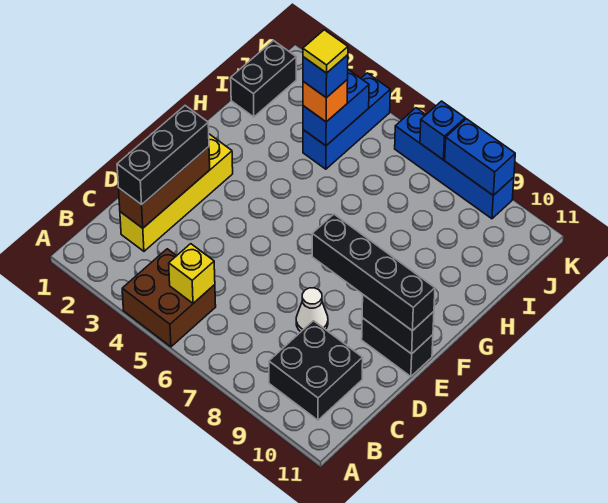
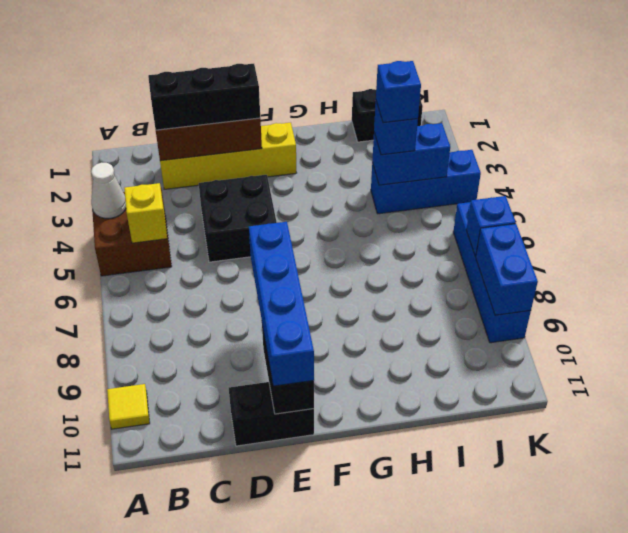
black 2x2 brick [269,321,363,420] -> black 2x2 brick moved to [199,175,277,262]
white 1x1 cone [296,288,328,332] -> white 1x1 cone moved to [91,163,126,218]
black 1x4 brick [312,214,435,331] -> blue 1x4 brick [249,222,314,386]
black 1x2 brick [362,318,433,377] -> black 1x2 brick turned to [229,382,314,446]
orange 1x1 brick [303,79,348,122] -> blue 1x1 brick [374,101,418,155]
yellow 1x1 tile [303,30,348,73] -> yellow 1x1 tile moved to [107,384,150,429]

